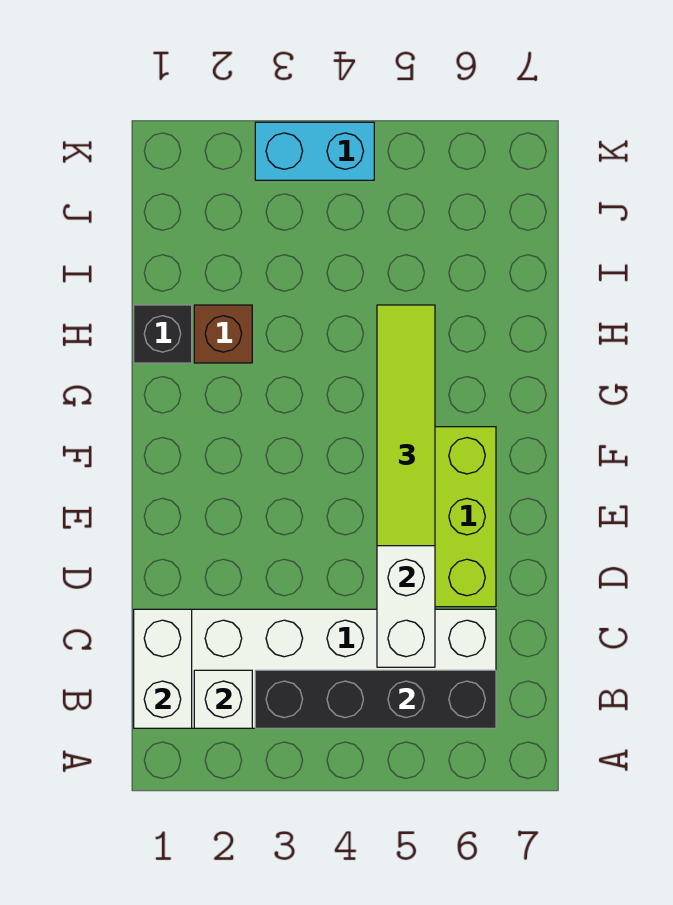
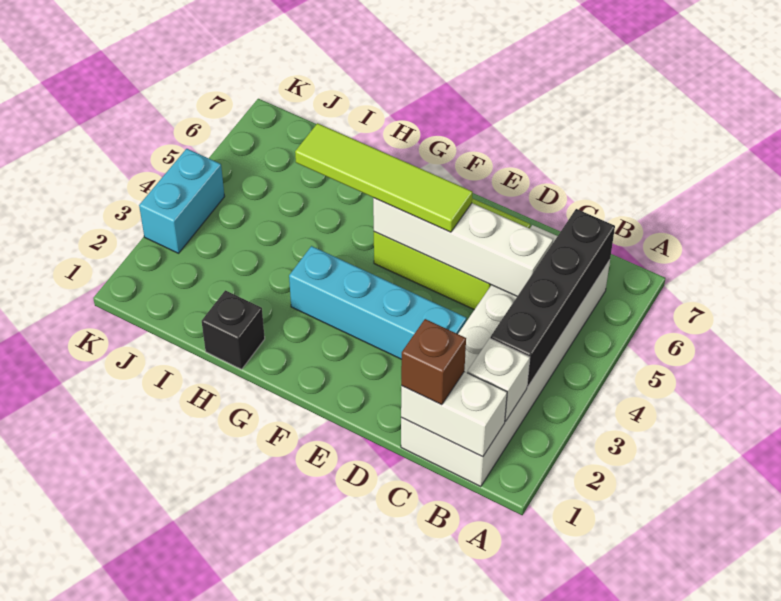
none -> cyan 1x4 brick [289,246,467,359]
brown 1x1 brick [194,305,252,363] -> brown 1x1 brick moved to [401,319,466,405]

